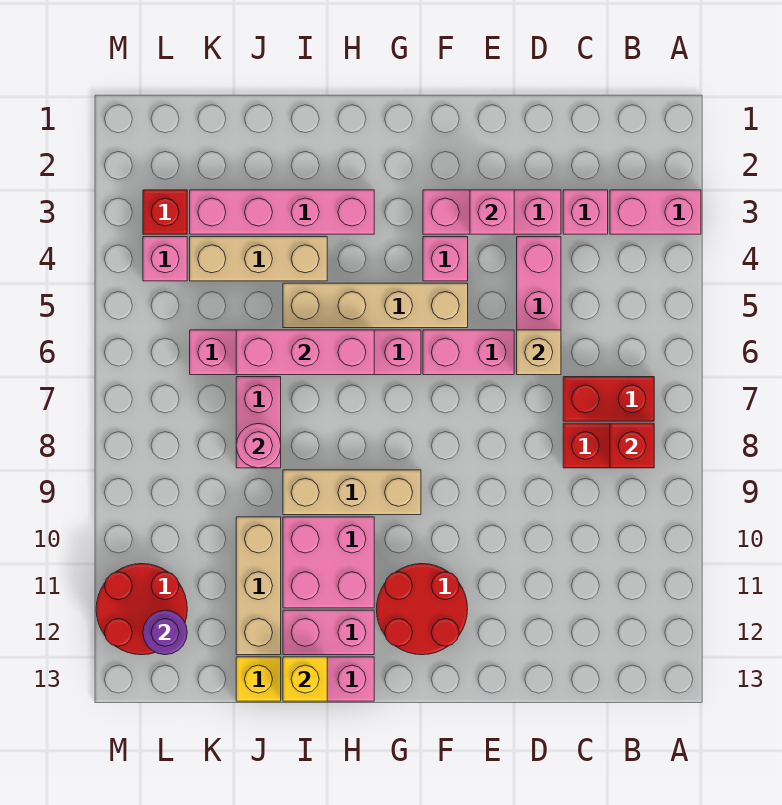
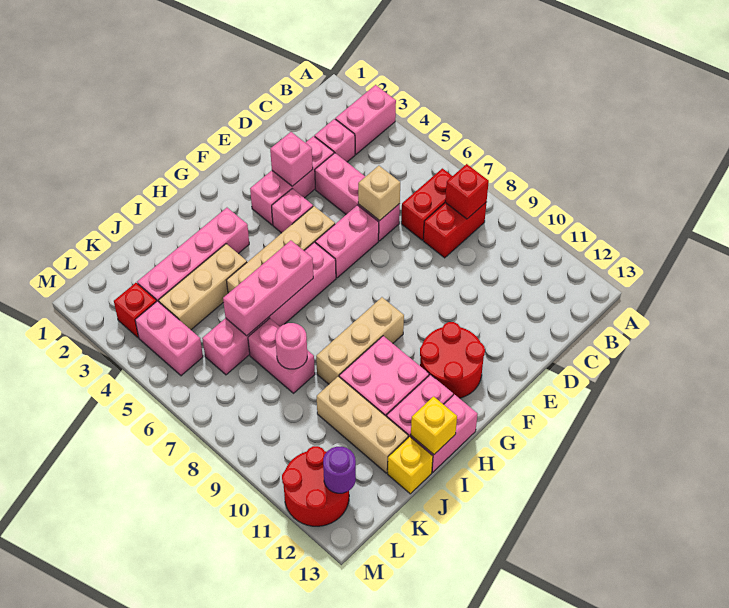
pink 1x1 brick [143,237,187,281] -> pink 1x2 brick [135,301,203,376]

